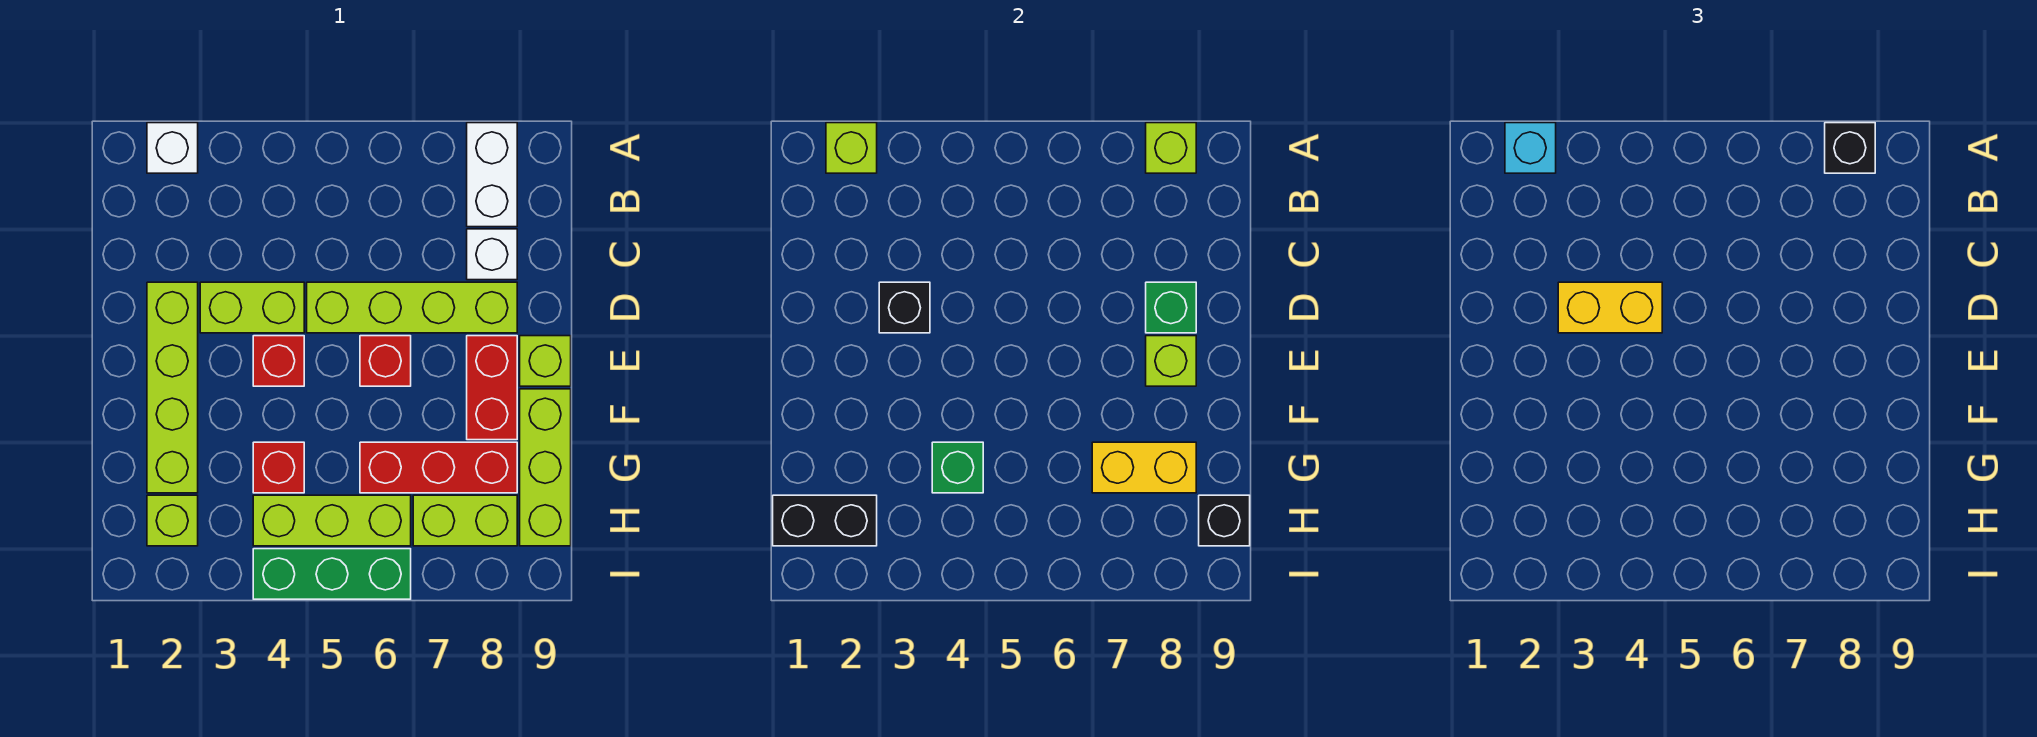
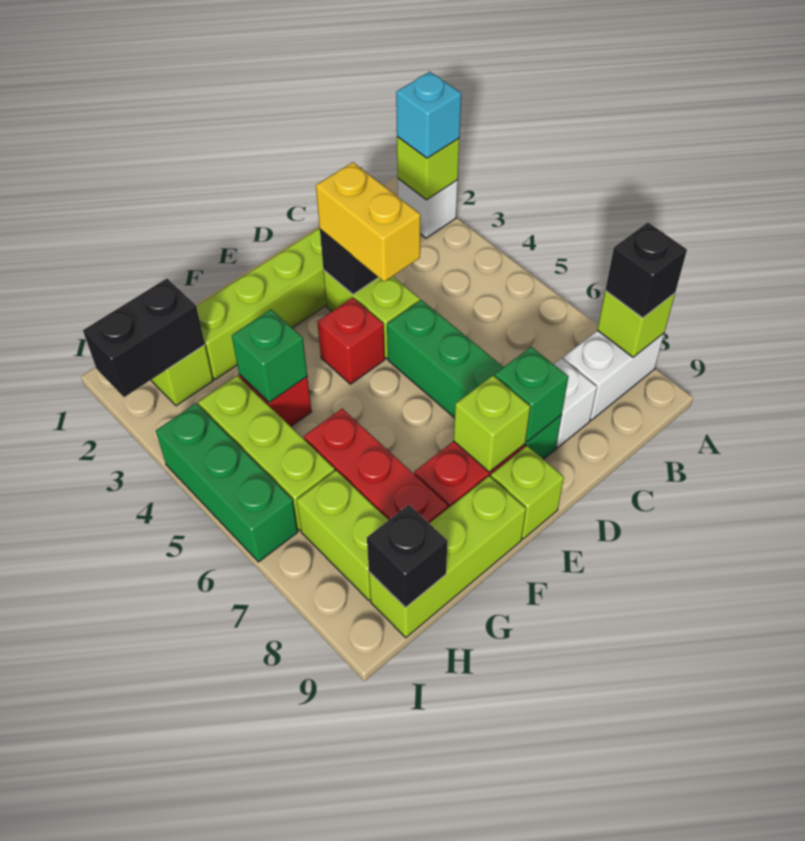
lime 1x4 brick [307,282,517,333] -> green 1x4 brick [387,300,562,459]
red 1x1 brick [360,336,411,386] -> none
yellow 1x2 brick [1092,442,1196,493] -> none
black 1x2 brick [773,495,877,546] -> black 1x2 brick turned to [83,279,205,397]

